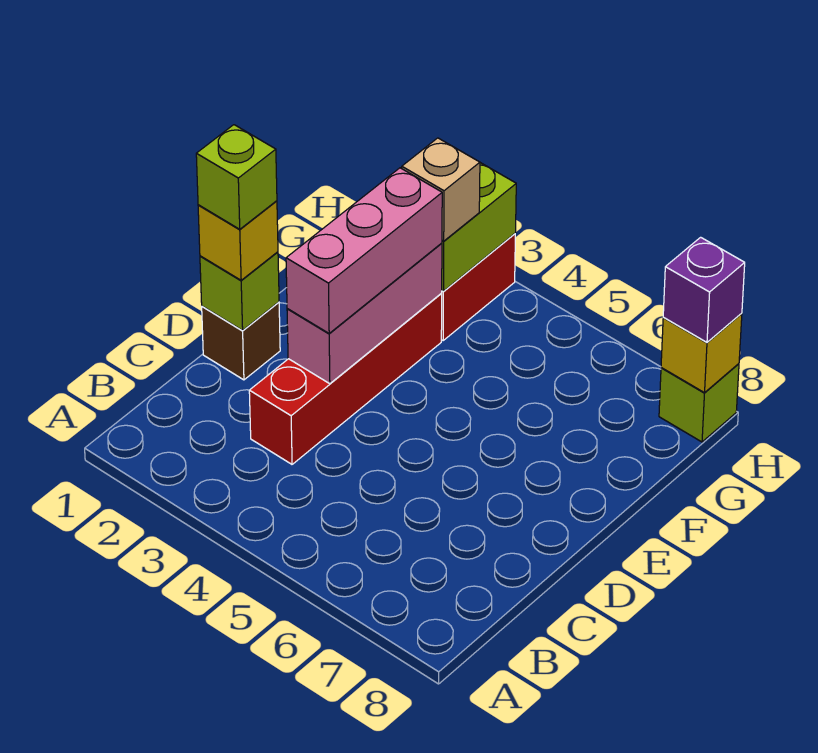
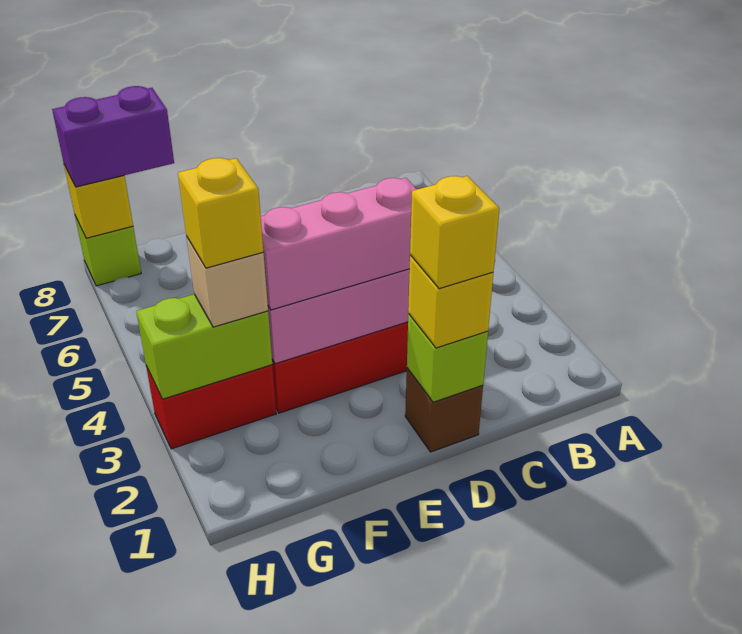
lime 1x1 brick [196,125,277,229] -> yellow 1x1 brick [410,176,499,289]
none -> yellow 1x1 brick [178,158,263,268]
purple 1x1 brick [663,237,745,342] -> purple 1x2 brick [52,86,174,187]

